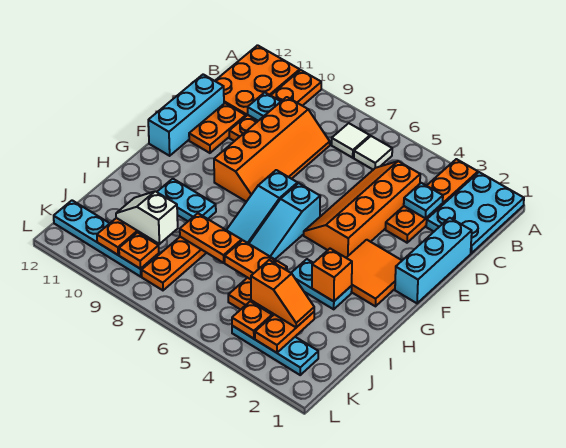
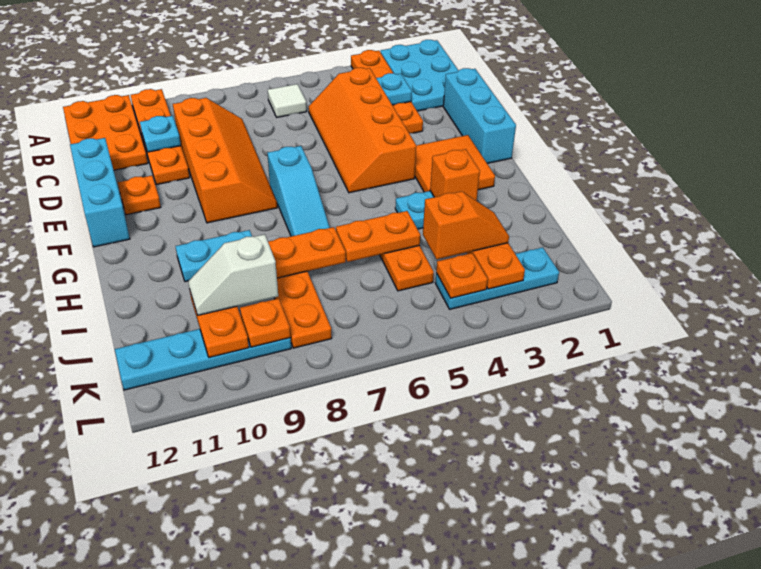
white 1x1 tile [332,123,370,158] -> none
orange 1x2 plate [189,103,246,153] -> orange 1x1 plate [118,176,161,215]
cyan 1x3 slope [249,183,320,259] -> none

